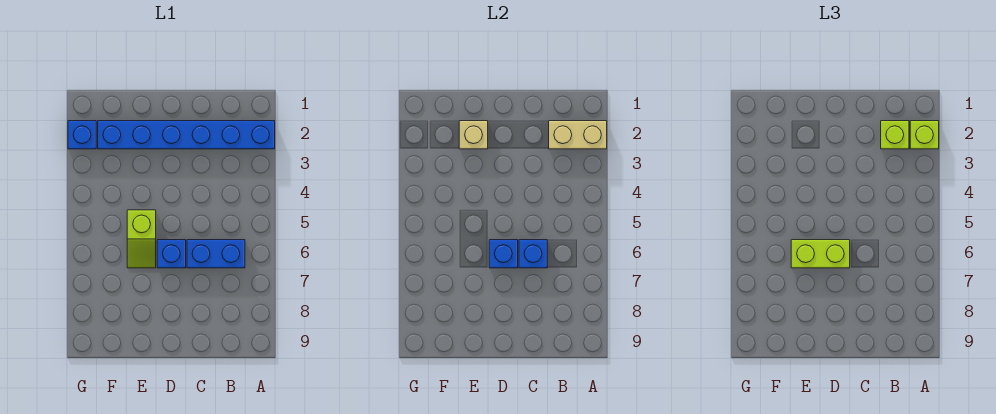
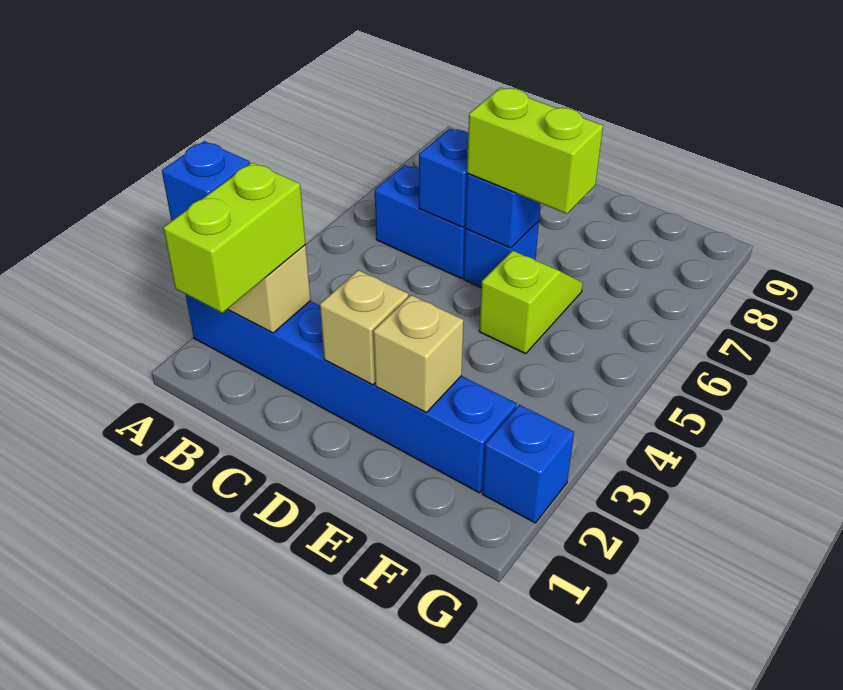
lime 1x1 brick [910,121,939,149] -> blue 1x1 brick [162,141,250,221]
lime 1x1 brick [881,121,909,149] -> lime 1x2 brick [163,162,305,313]
none -> tan 1x1 brick [320,270,408,385]

